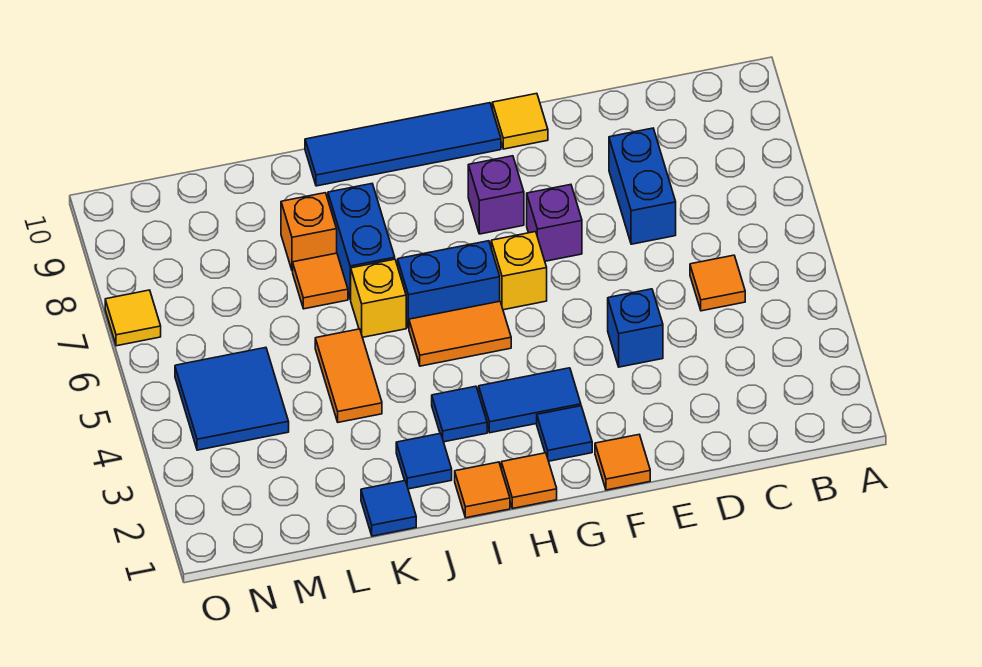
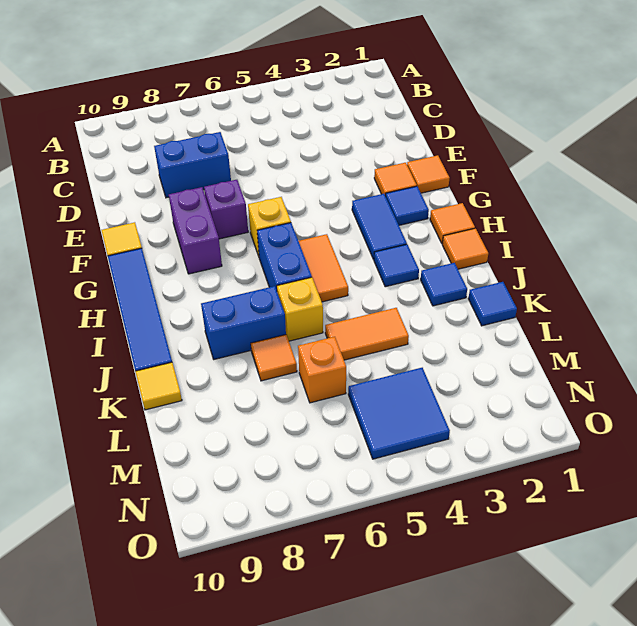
orange 1x1 tile [690,255,745,311] -> orange 1x1 tile moved to [374,163,417,196]
blue 1x1 brick [608,289,663,367] -> none
purple 1x1 brick [468,156,524,234] -> purple 1x2 brick [169,187,222,274]
orange 1x1 brick [281,193,337,271] -> orange 1x1 brick moved to [298,337,346,403]
yellow 1x1 tile [105,290,161,346] -> yellow 1x1 tile moved to [135,362,182,410]

